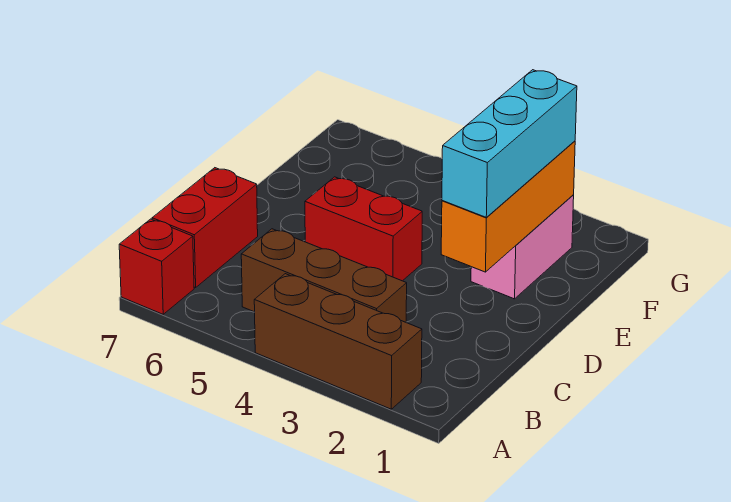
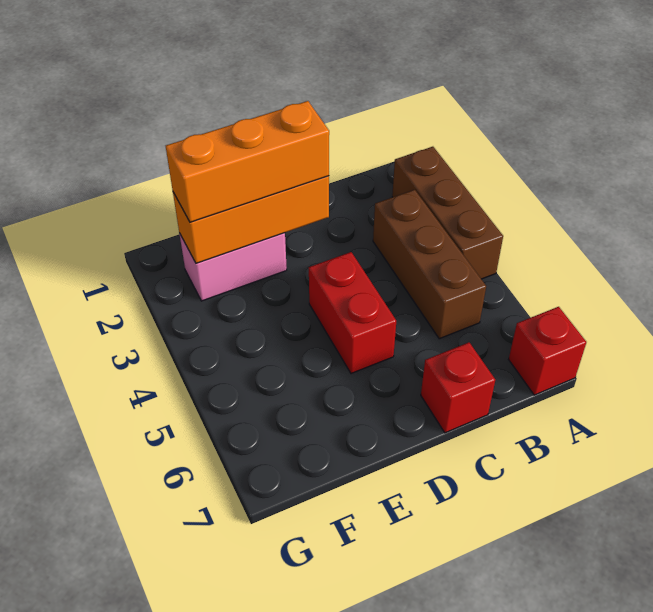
red 1x2 brick [152,168,258,288] -> red 1x1 brick [421,342,495,433]
cyan 1x3 brick [442,70,577,217] -> orange 1x3 brick [166,101,329,222]

